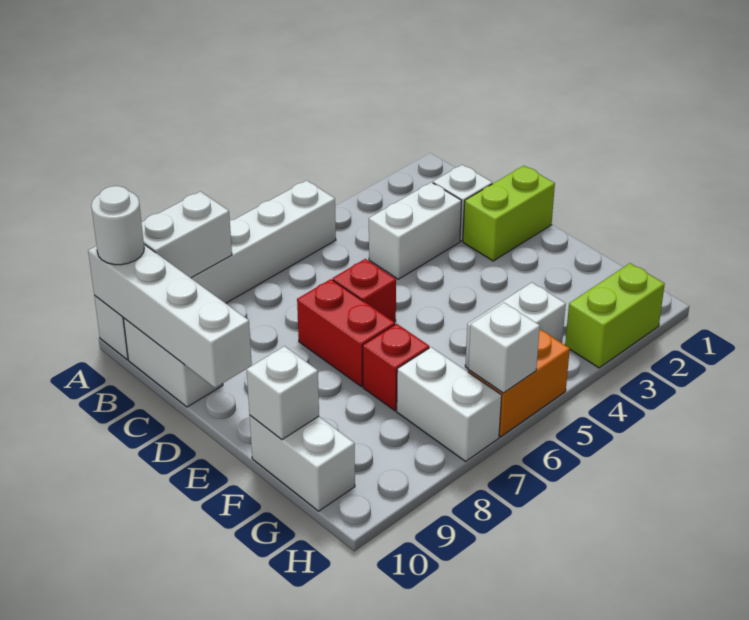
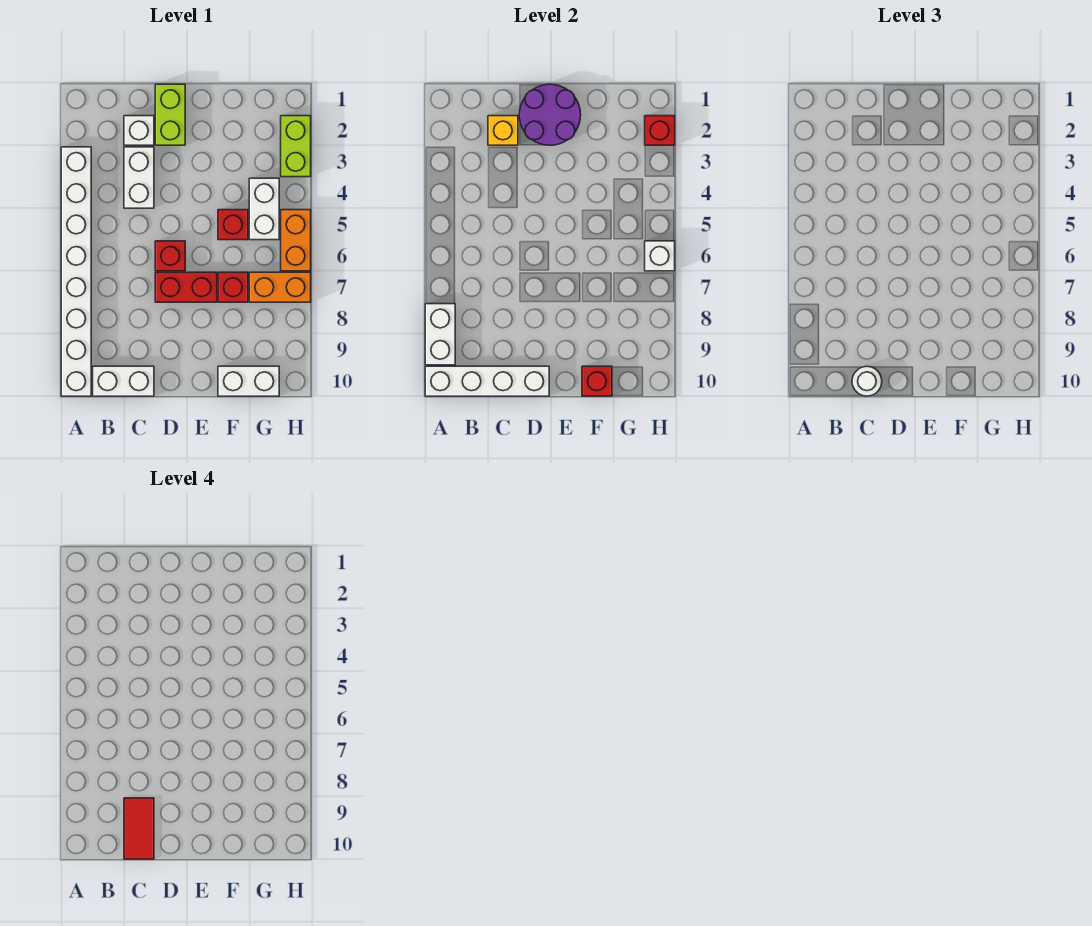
white 1x6 brick [94,180,336,360] -> white 1x8 brick [61,147,91,396]
white 1x1 round brick [91,186,144,265] -> white 1x1 round brick moved to [852,366,882,396]
none -> yellow 1x1 brick [488,116,518,145]
none -> red 1x2 tile [124,798,154,859]
none -> purple 2x2 round brick [519,84,581,145]
none -> red 1x1 brick [218,210,248,240]
white 1x1 brick [247,346,319,440] -> red 1x1 brick [582,366,612,396]
white 1x2 brick [397,347,502,461] -> orange 1x2 brick [249,272,311,302]
none -> red 1x1 brick [645,116,675,145]

